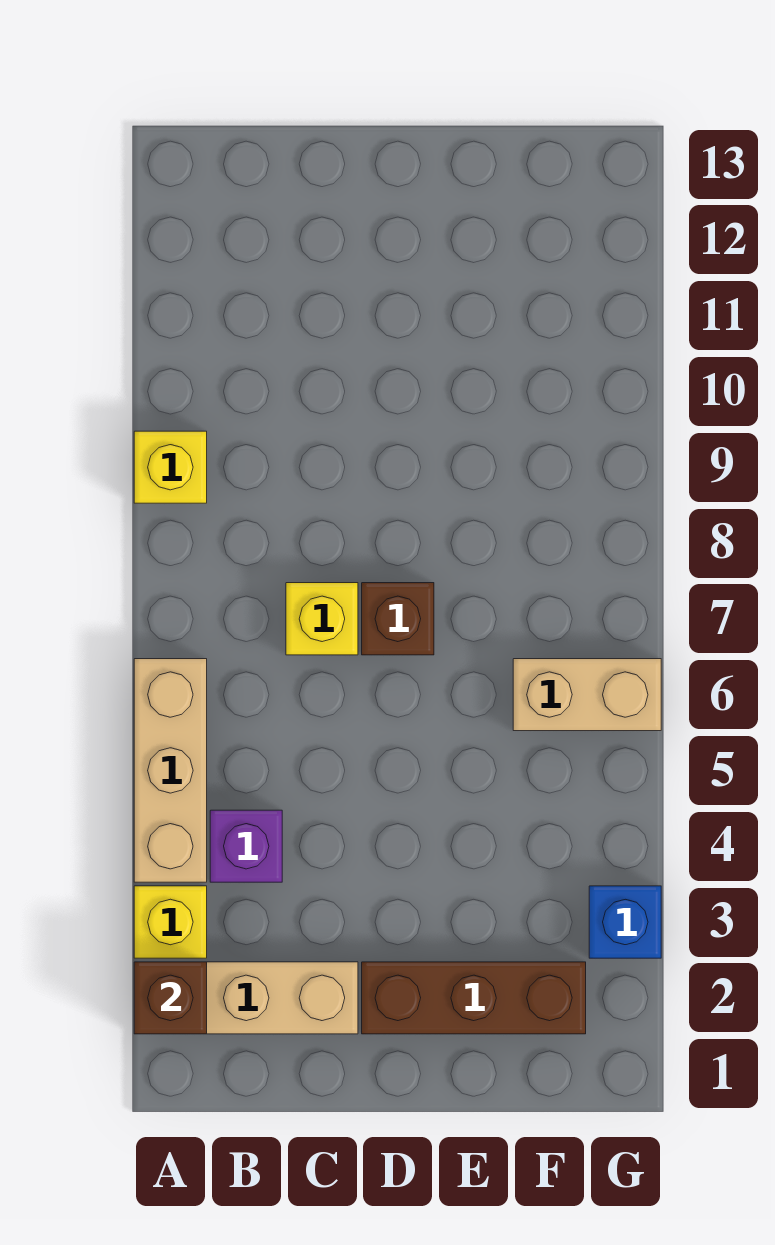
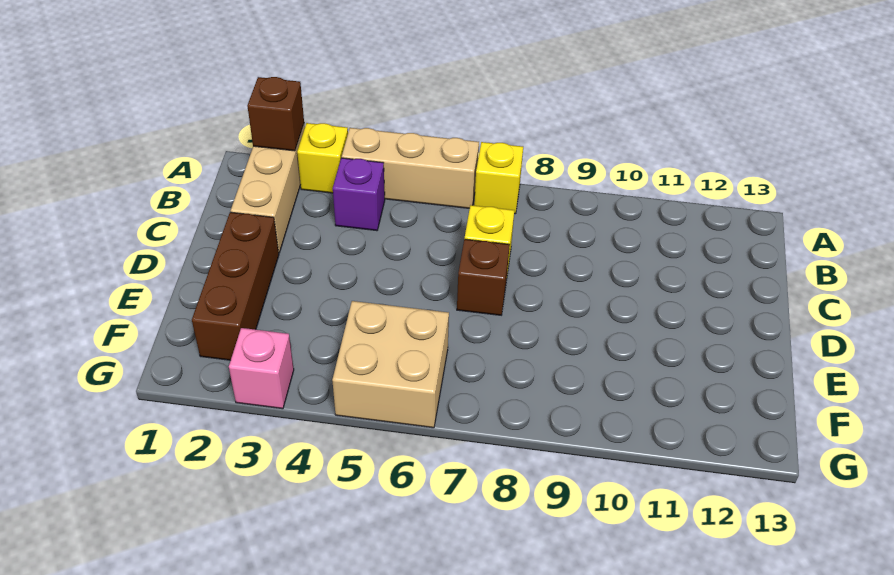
yellow 1x1 brick [134,431,207,503] -> yellow 1x1 brick moved to [474,142,523,214]
tan 1x2 brick [513,659,661,731] -> tan 2x2 brick [332,301,449,428]
blue 1x1 brick [589,886,661,958] -> pink 1x1 brick [229,328,294,409]

